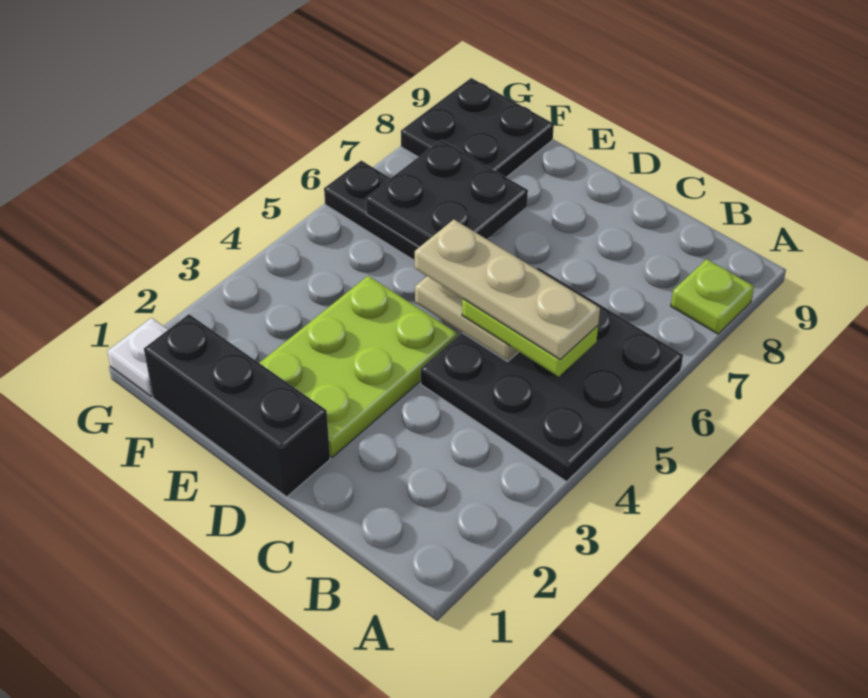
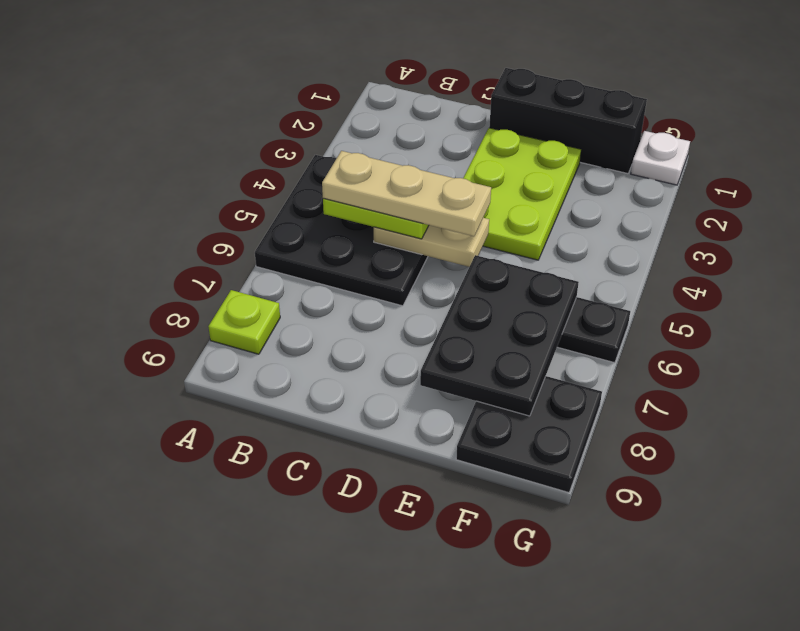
black 2x2 plate [366,140,528,247] -> black 2x3 plate [420,255,579,416]

